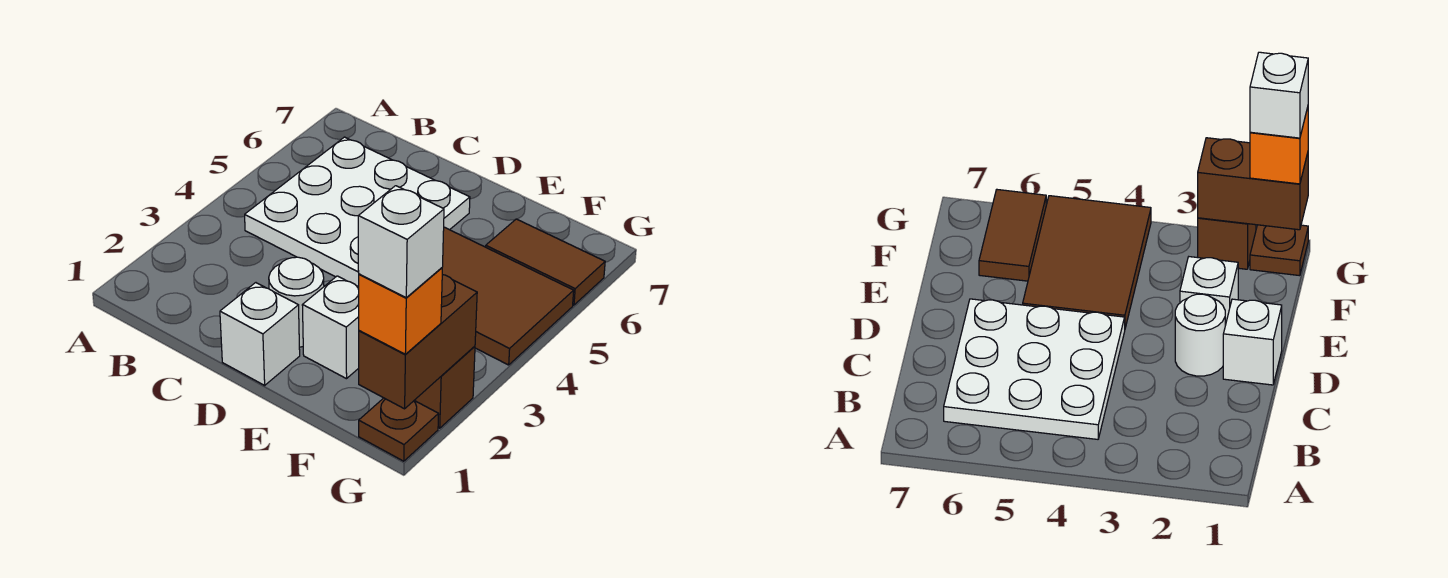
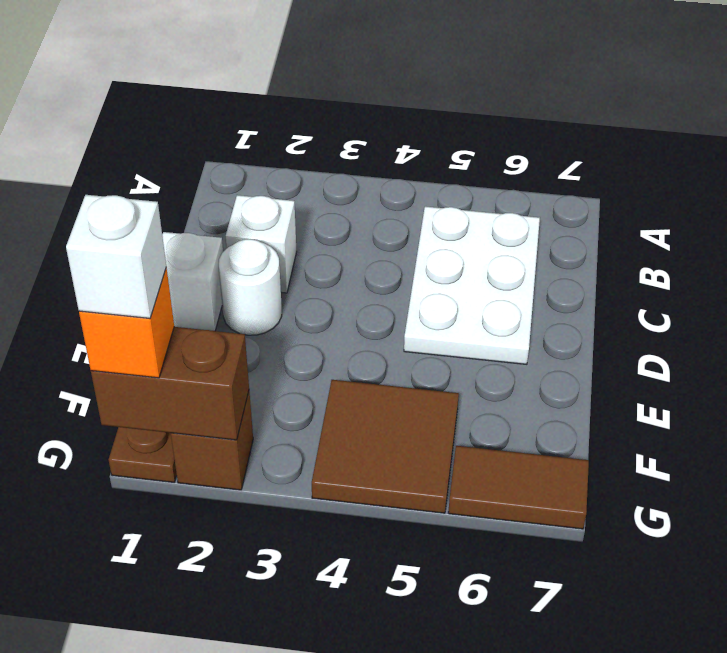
white 3x3 plate [245,137,470,287] -> white 2x3 plate [404,206,540,364]
white 1x1 brick [302,276,359,379] -> white 1x1 brick moved to [226,195,297,293]
brown 2x3 tile [442,227,574,365] -> brown 2x2 tile [312,380,459,513]
brown 1x2 tile [486,219,605,305] -> brown 1x2 tile turned to [448,446,589,529]

